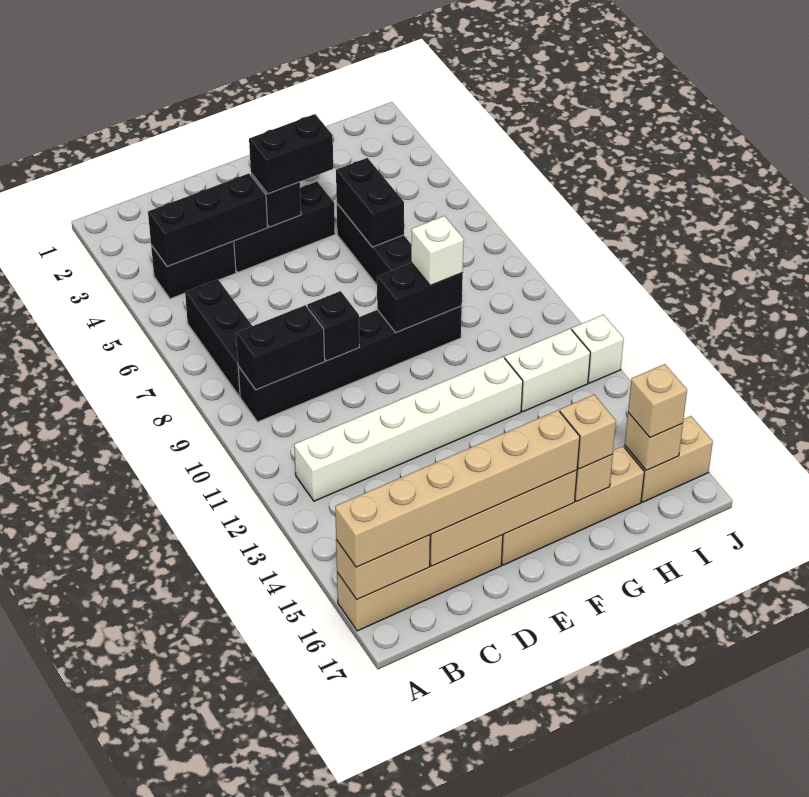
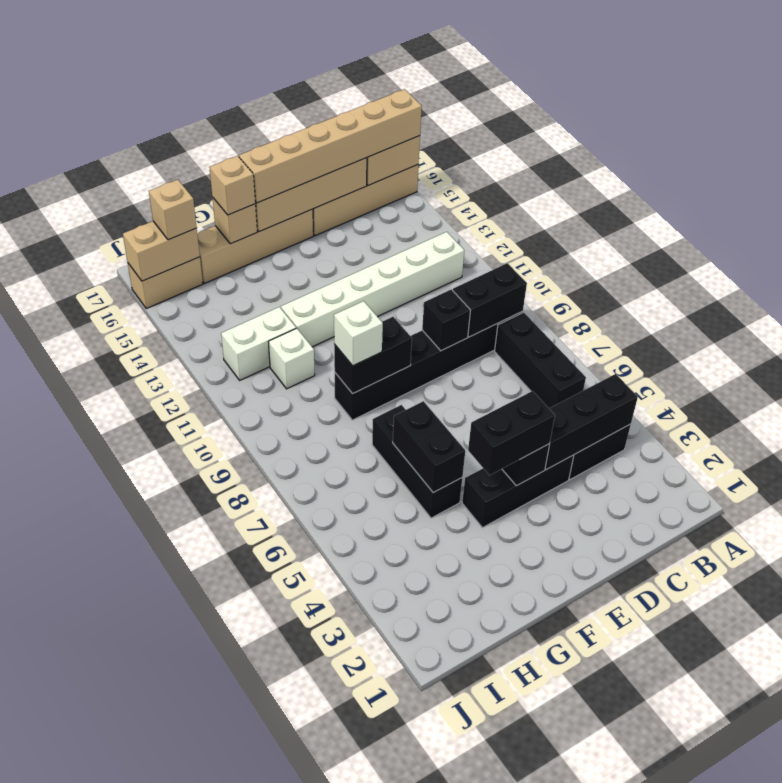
tan 1x1 brick [625,413,683,470] -> tan 1x2 brick [123,221,200,281]
white 1x1 brick [572,315,624,383] -> white 1x1 brick moved to [269,328,315,389]

